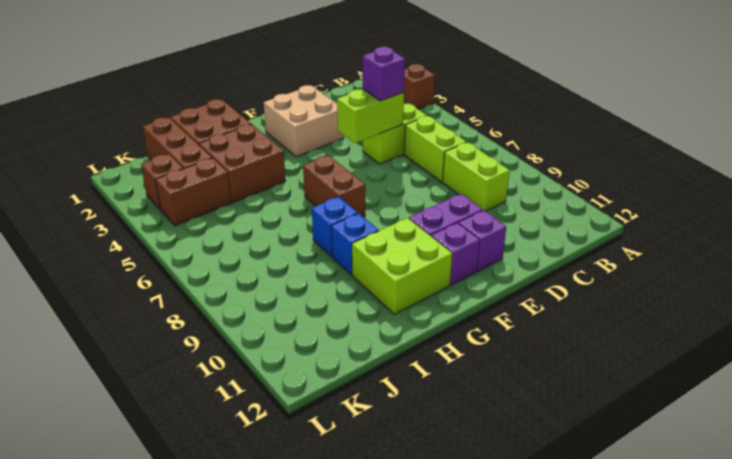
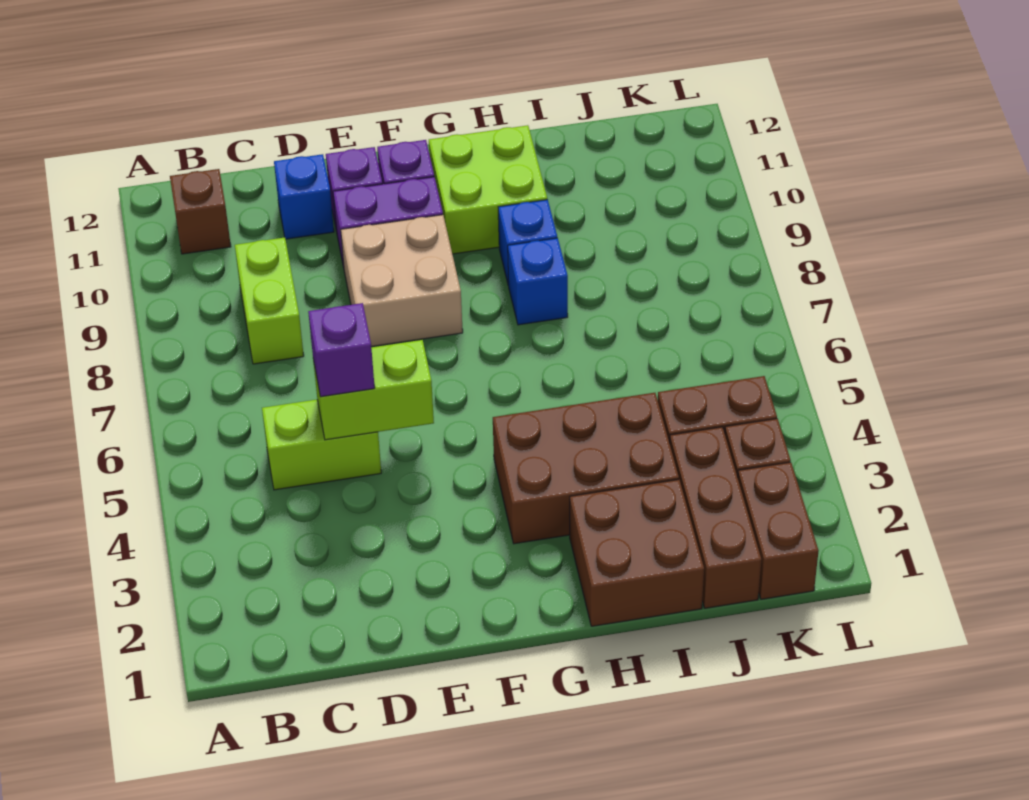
brown 1x1 brick [404,64,435,109] -> brown 1x1 brick moved to [170,169,231,254]
lime 1x2 brick [404,116,466,182] -> none
none -> blue 1x1 brick [274,154,334,239]
tan 2x2 brick [264,85,344,157] -> tan 2x2 brick moved to [341,215,463,347]
brown 1x2 brick [303,155,365,217] -> brown 1x2 brick moved to [738,462,819,599]
brown 2x2 brick [199,124,286,202] -> brown 2x3 brick [493,393,679,544]

